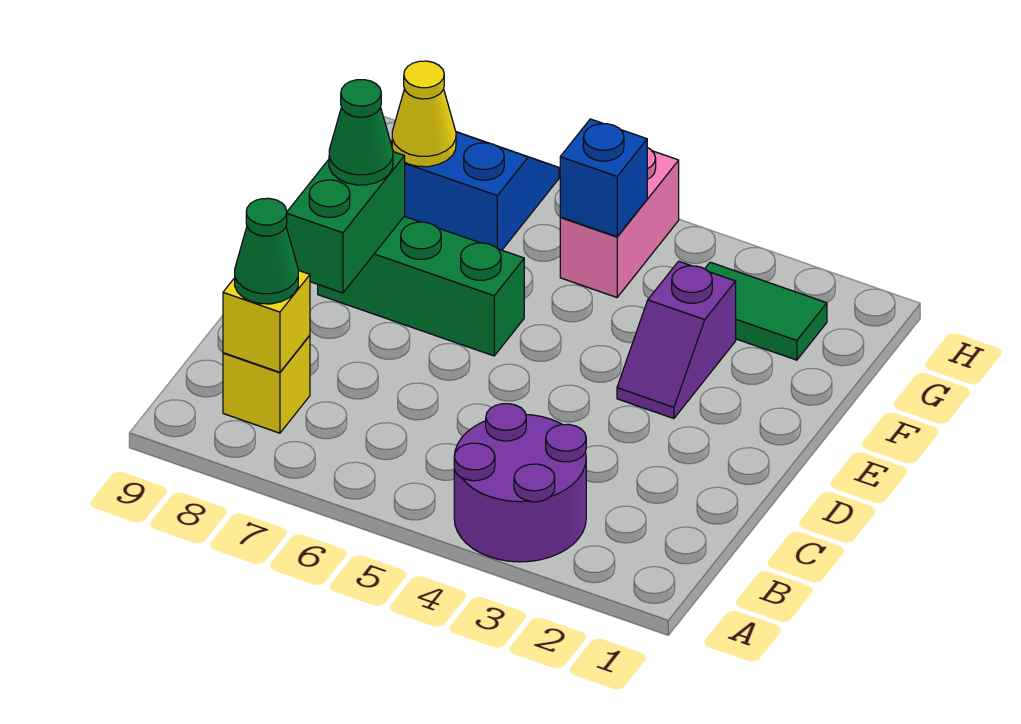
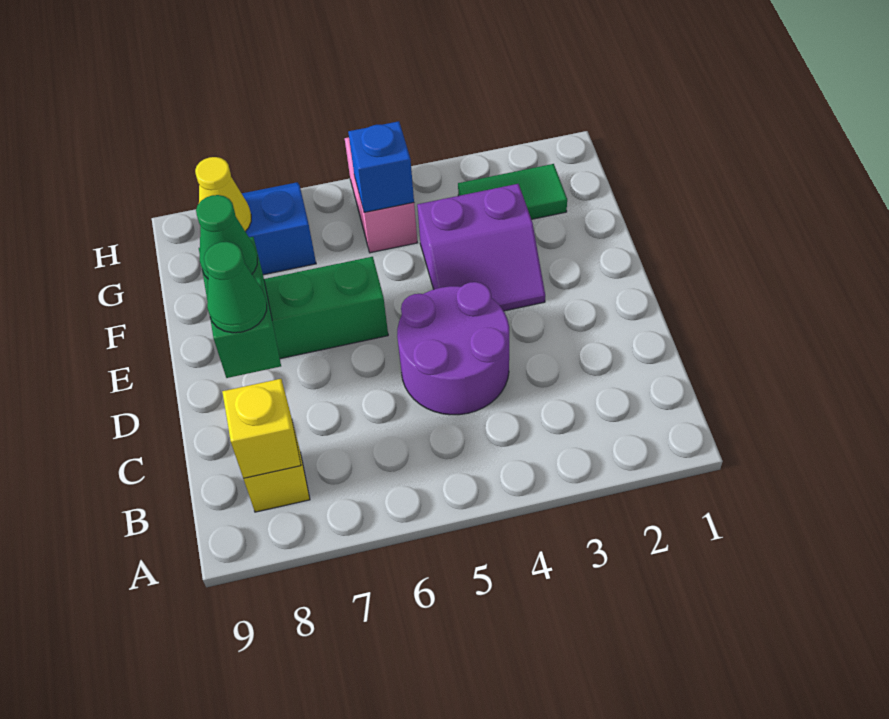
purple 2x2 round brick [454,404,586,562] -> purple 2x2 round brick moved to [397,282,509,415]
green 1x1 cone [235,198,298,304] -> green 1x1 cone moved to [204,242,267,333]
purple 1x2 slope [617,261,736,419] -> purple 2x2 slope [417,184,545,311]

